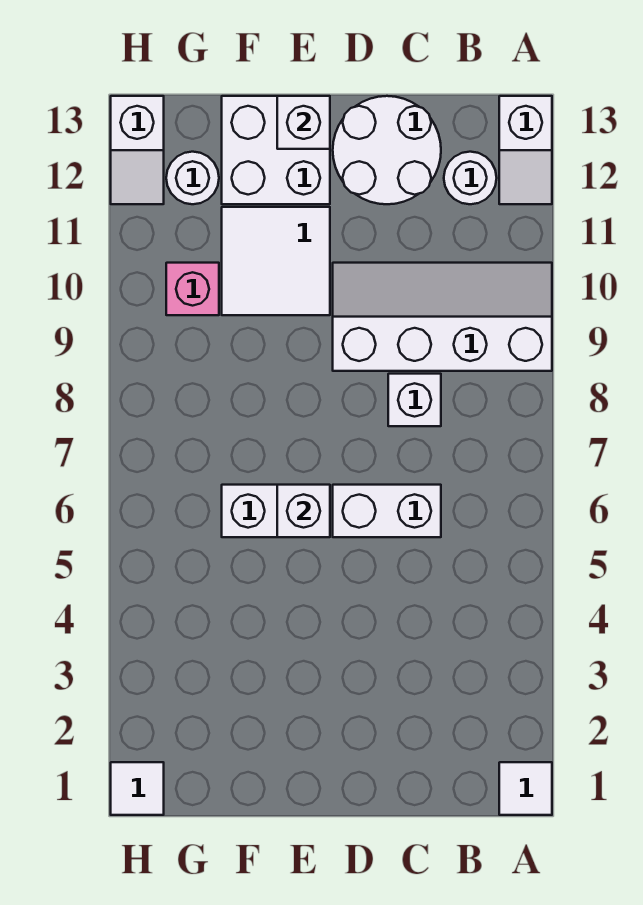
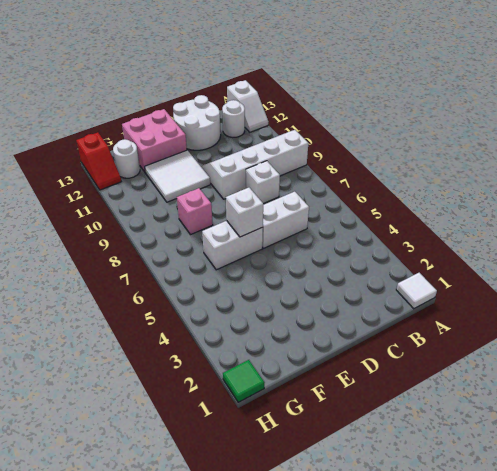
white 2x2 brick [222,96,330,204] -> pink 2x2 brick [122,109,187,172]
white 1x1 brick [277,96,330,149] -> none
pink 1x1 brick [166,263,219,315] -> pink 1x1 brick moved to [177,188,213,235]
white 1x1 tile [111,762,164,815] -> green 1x1 tile [223,360,265,402]
white 1x2 slope [111,96,164,204] -> red 1x2 slope [76,132,121,190]

